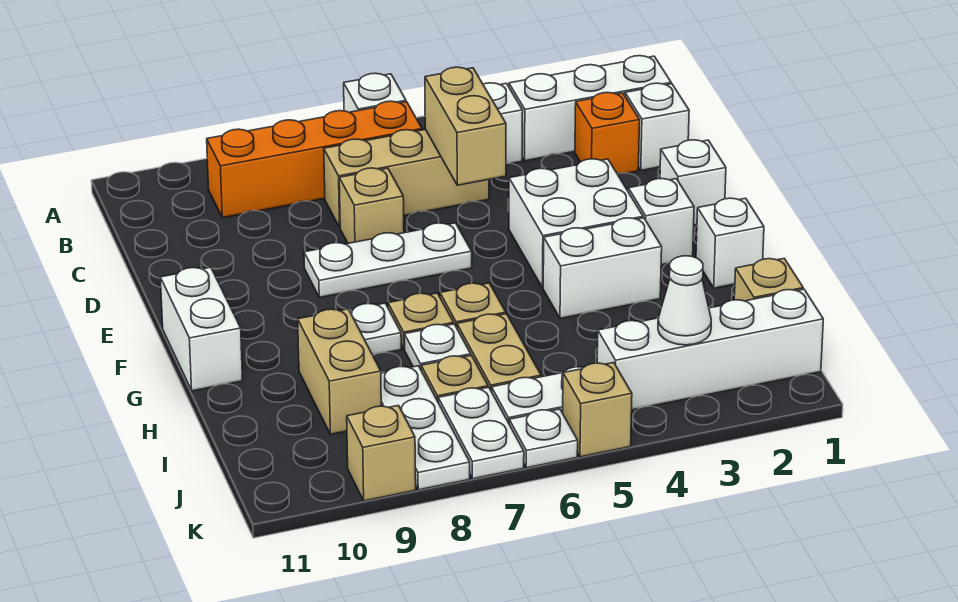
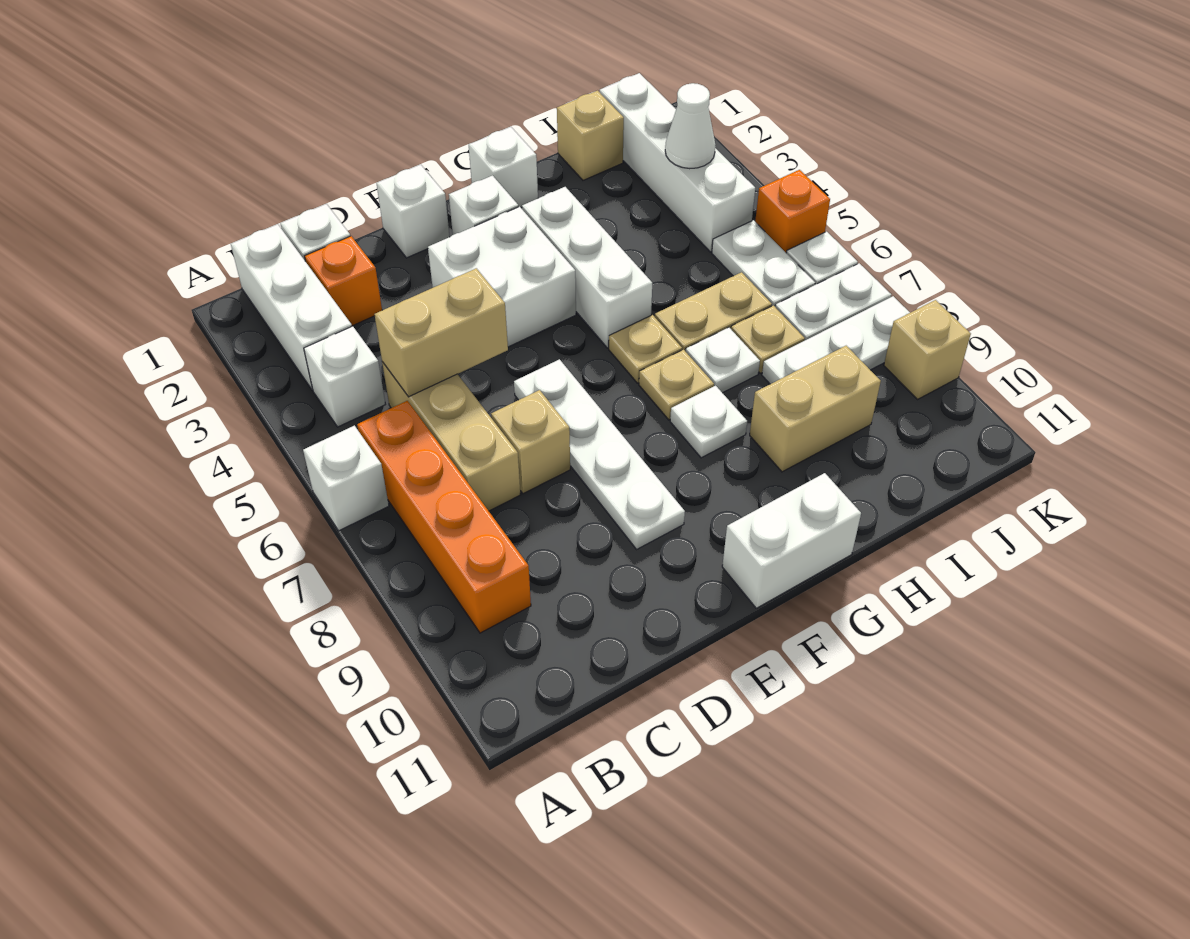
white 1x3 plate [304,223,472,298] -> white 1x4 plate [514,359,685,549]
white 1x2 brick [543,218,662,319] -> white 1x3 brick [522,187,652,348]
tan 1x1 brick [563,363,632,457] -> orange 1x1 brick [755,170,830,252]

